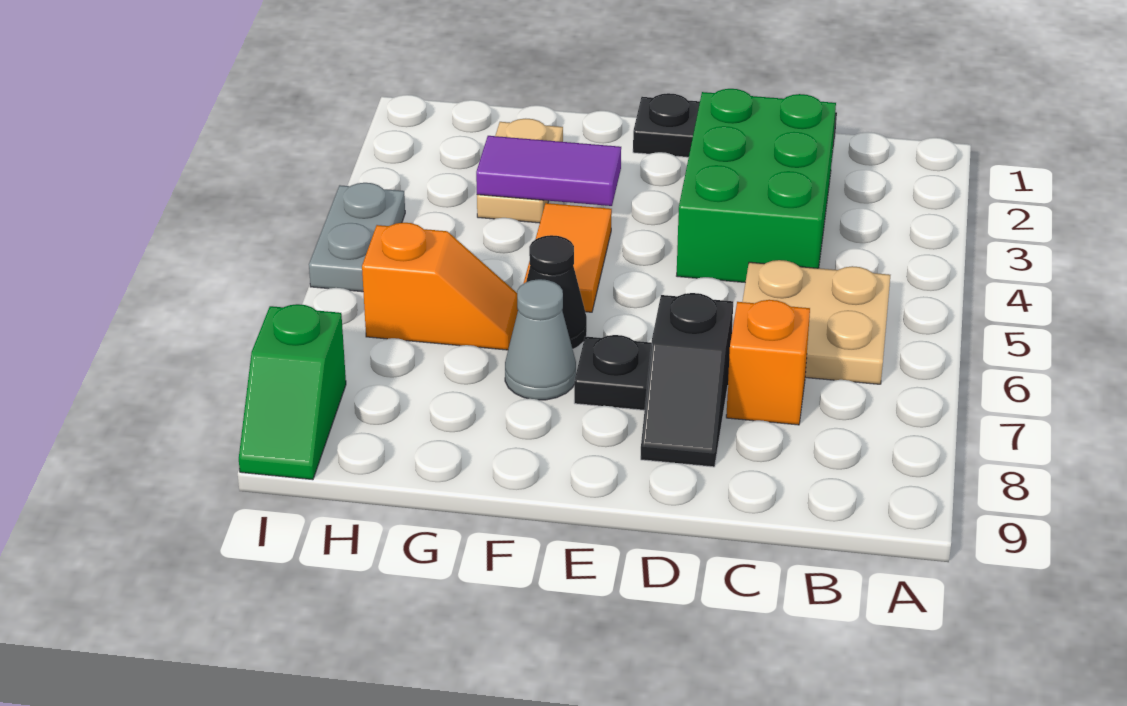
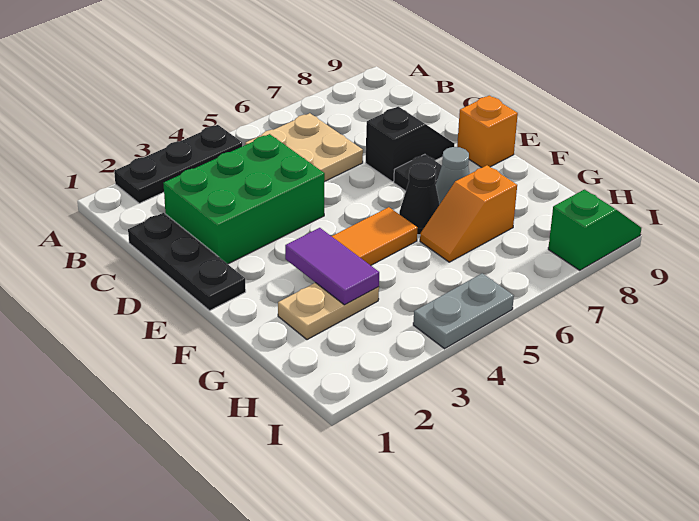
none -> black 1x3 plate [114,125,242,203]
orange 1x1 brick [726,300,810,425] -> orange 1x1 brick moved to [457,96,518,168]
orange 1x2 slope [362,223,518,350] -> orange 1x2 slope turned to [420,165,517,262]

